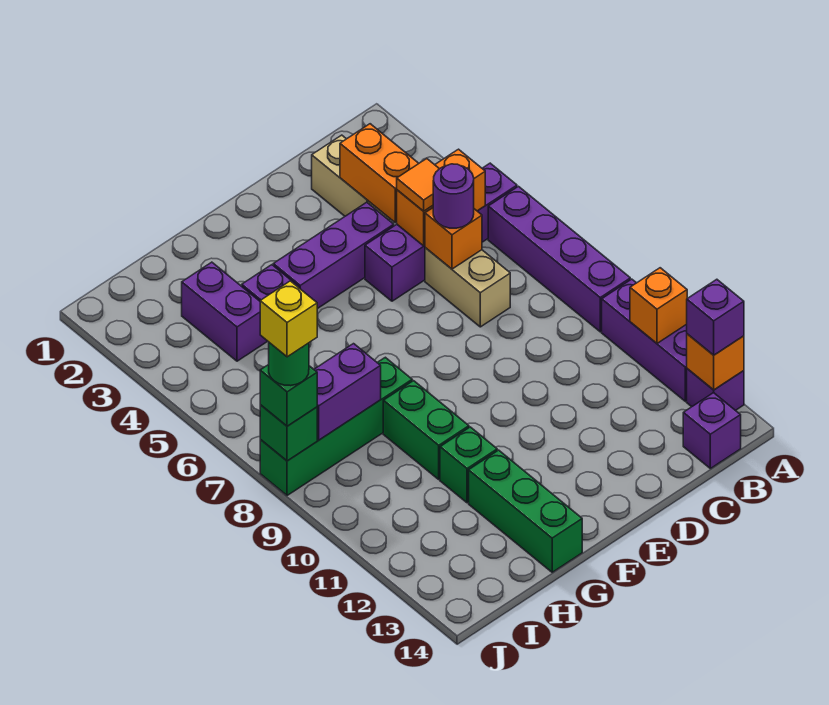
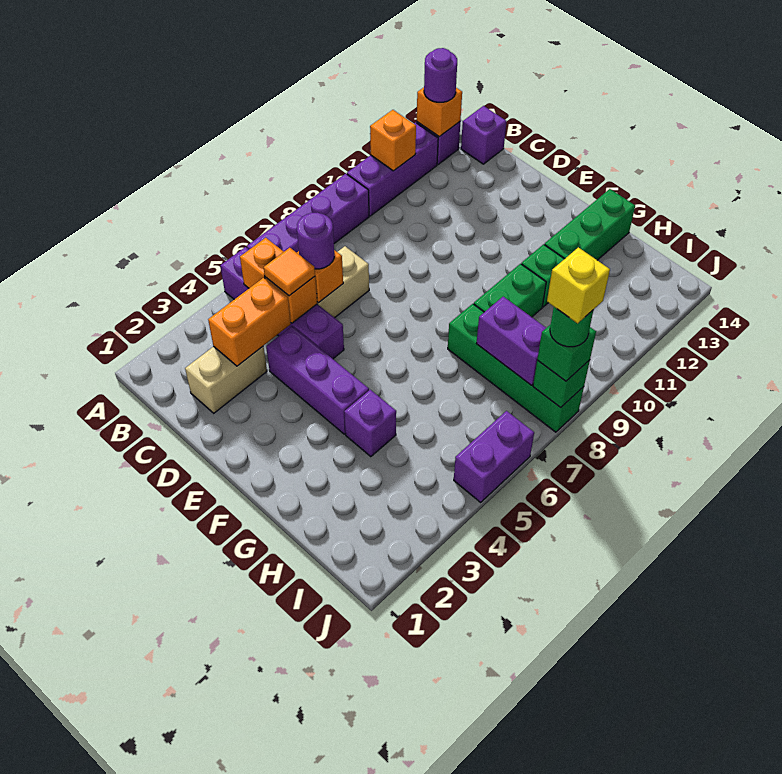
purple 1x1 brick [687,279,744,355] -> purple 1x1 round brick [424,48,457,102]
purple 1x2 brick [182,262,267,361] -> purple 1x2 brick moved to [454,411,534,502]

